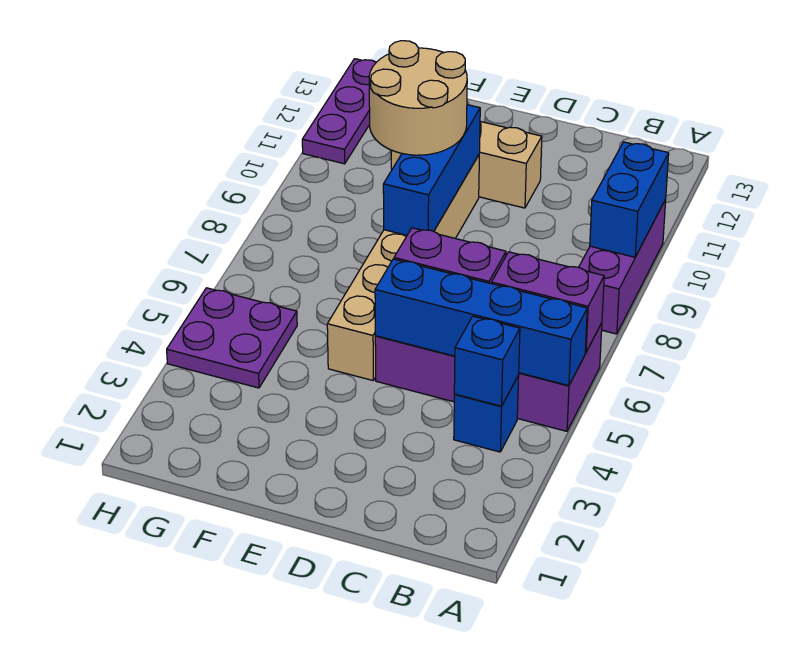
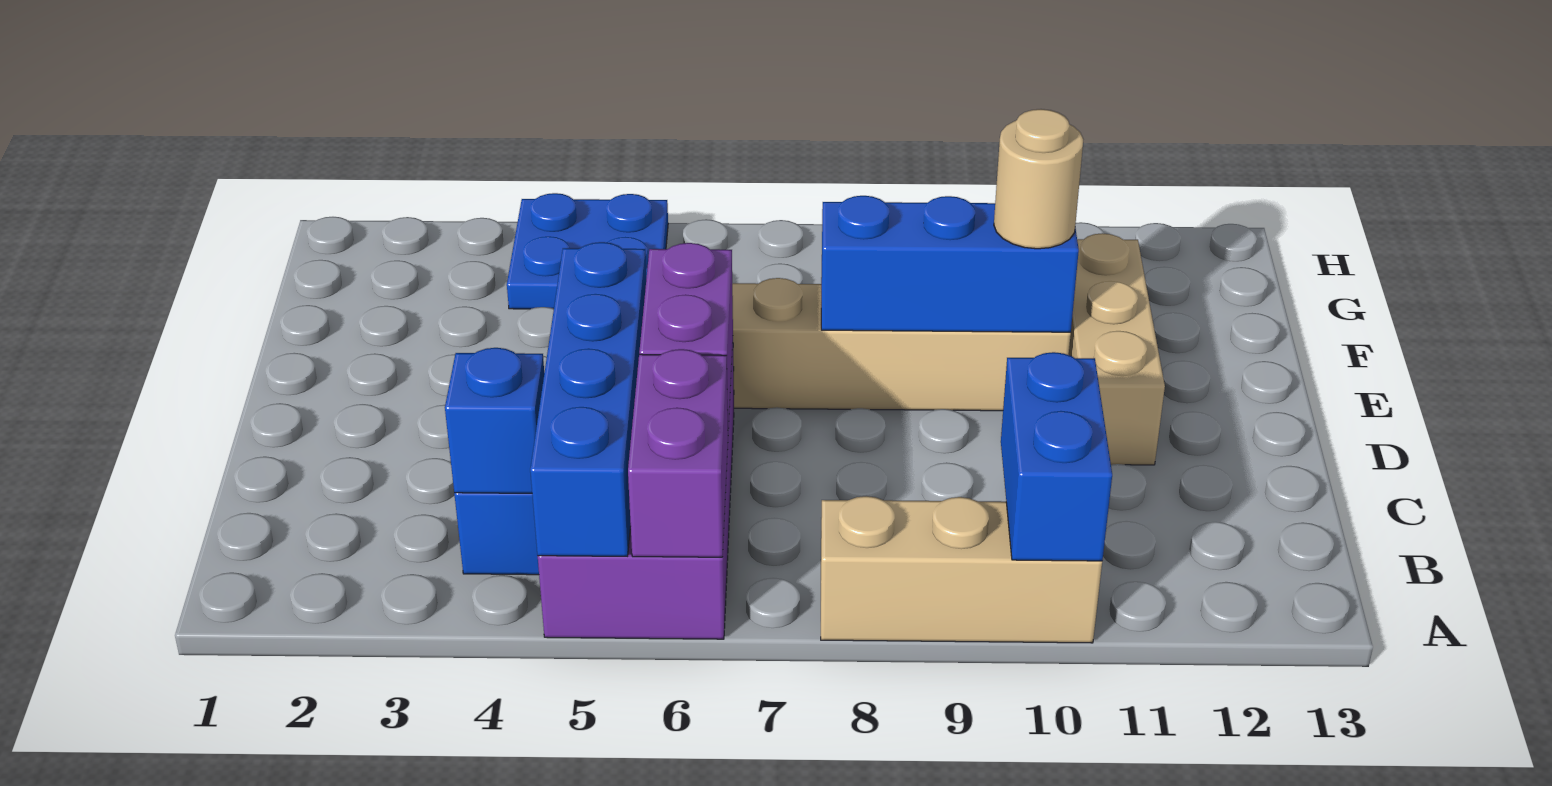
purple 1x3 brick [579,200,666,334] -> tan 1x3 brick [821,496,1102,643]
blue 1x2 brick [590,142,669,257] -> blue 1x2 brick turned to [1001,352,1112,561]
tan 2x2 round brick [369,41,467,155] -> tan 1x1 round brick [994,109,1083,249]
purple 2x2 plate [167,288,297,388] -> blue 2x2 plate [507,193,668,309]
purple 1x3 plate [302,59,376,164] -> none

